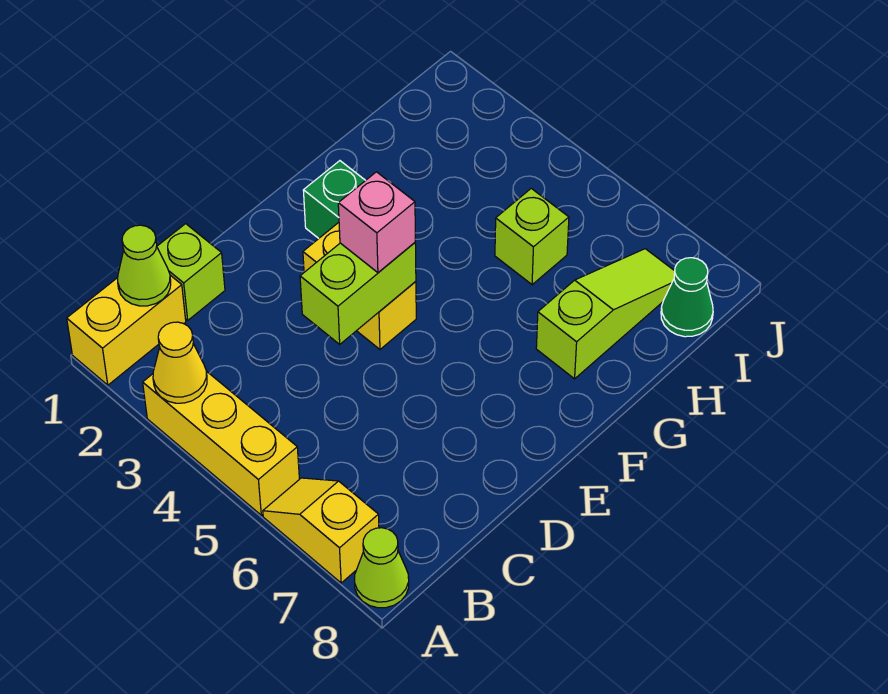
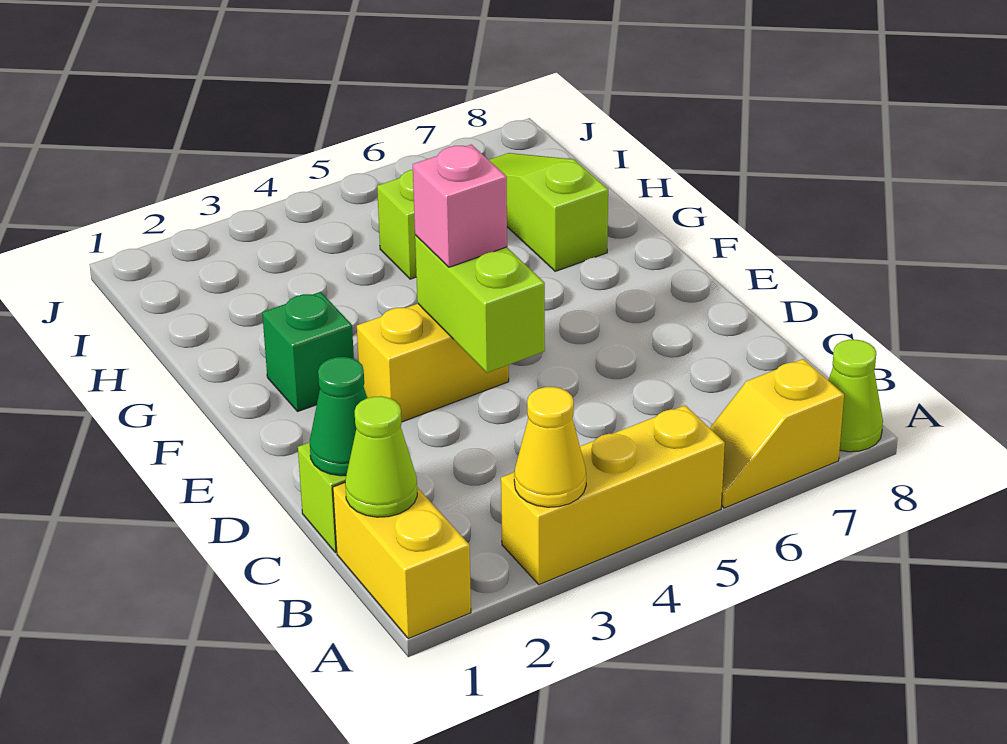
green 1x1 cone [661,258,713,337] -> green 1x1 cone moved to [310,357,367,476]

